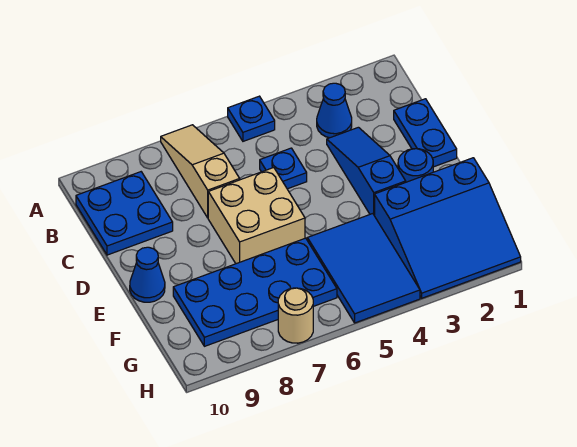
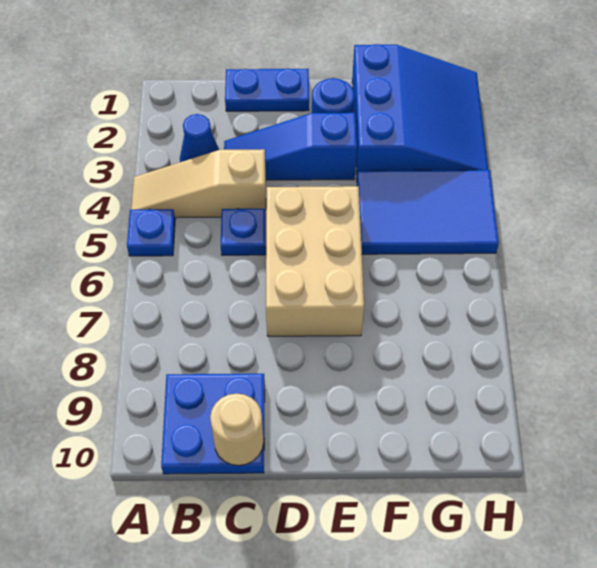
tan 1x3 slope [161,125,240,218] -> tan 1x3 slope moved to [131,149,266,218]
tan 2x2 brick [208,168,305,264] -> tan 2x3 brick [266,186,364,336]
blue 1x1 cone [130,247,165,302] -> none
blue 2x4 plate [173,238,337,346] -> none
tan 1x1 round brick [278,288,313,343] -> tan 1x1 round brick moved to [210,393,264,465]

